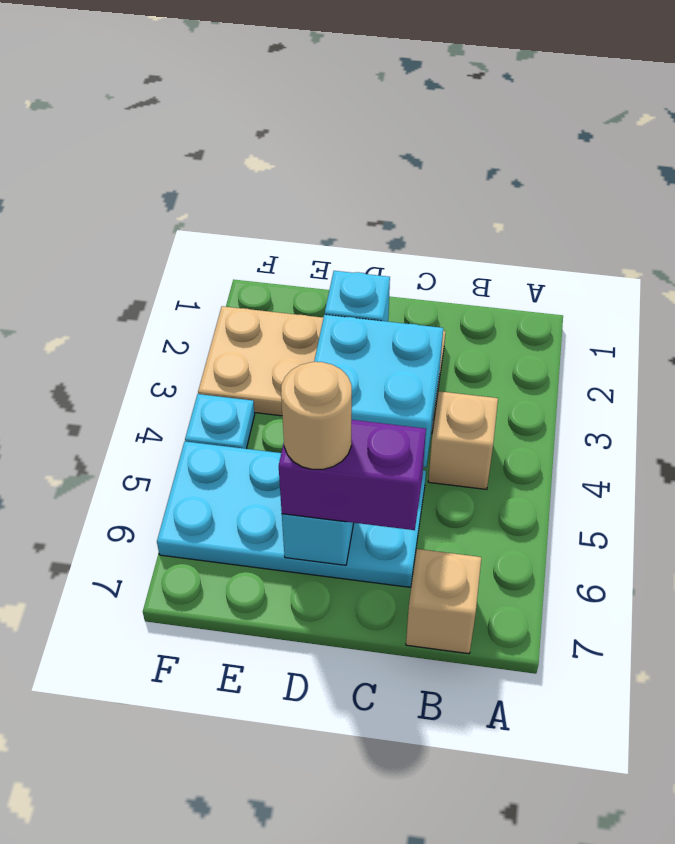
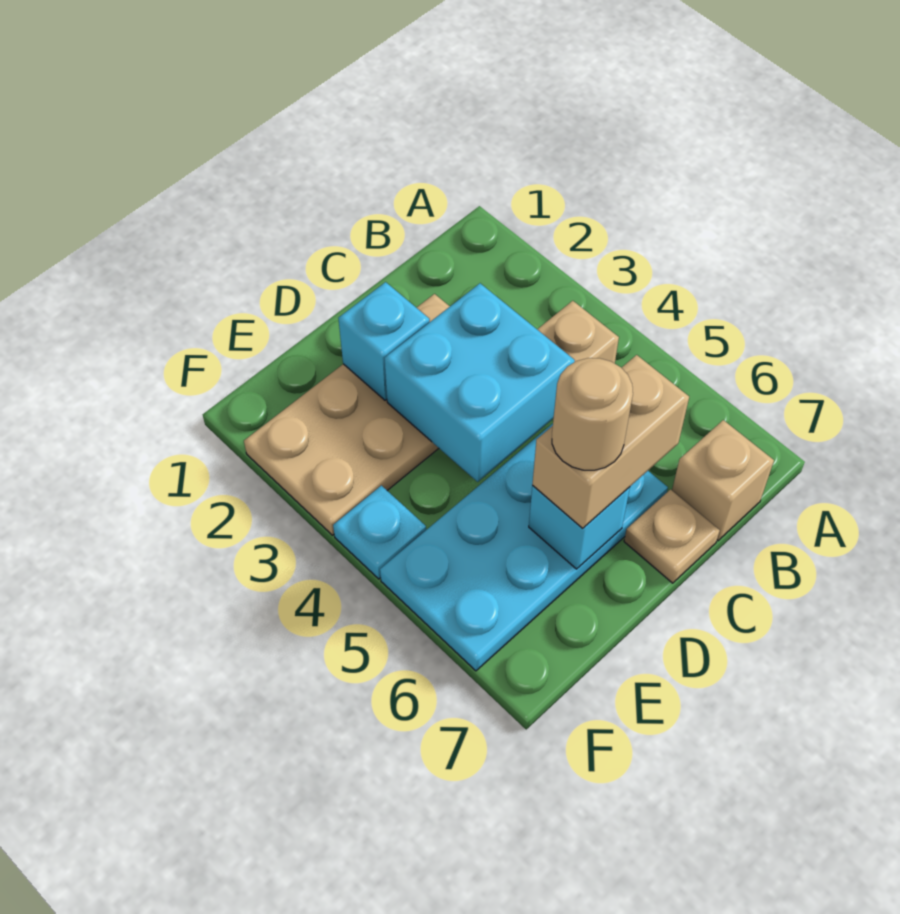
purple 1x2 brick [279,420,426,530] -> tan 1x2 brick [532,355,689,529]
none -> tan 1x1 plate [624,490,720,583]

